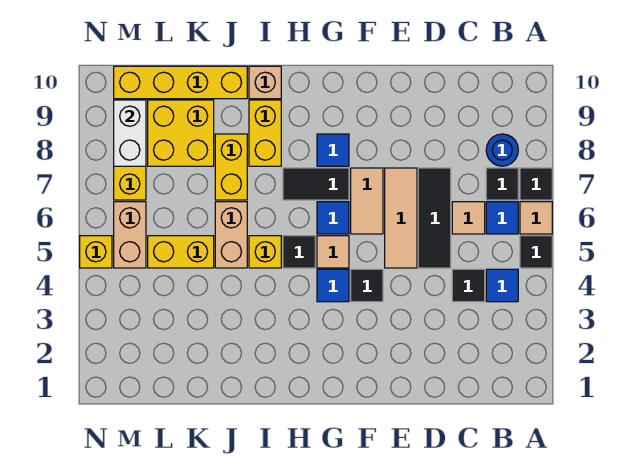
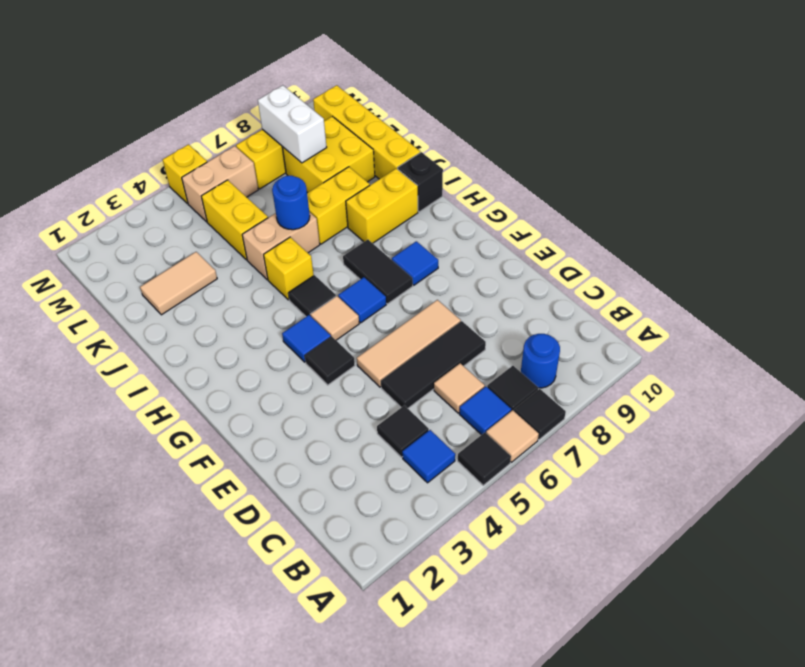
tan 1x2 tile [351,168,383,234] -> tan 1x2 tile moved to [140,252,217,315]
tan 1x1 brick [249,66,281,99] -> black 1x1 brick [398,152,443,212]
none -> blue 1x1 round brick [272,176,310,230]
white 1x2 brick [114,100,146,166] -> white 1x2 brick turned to [258,85,327,163]

